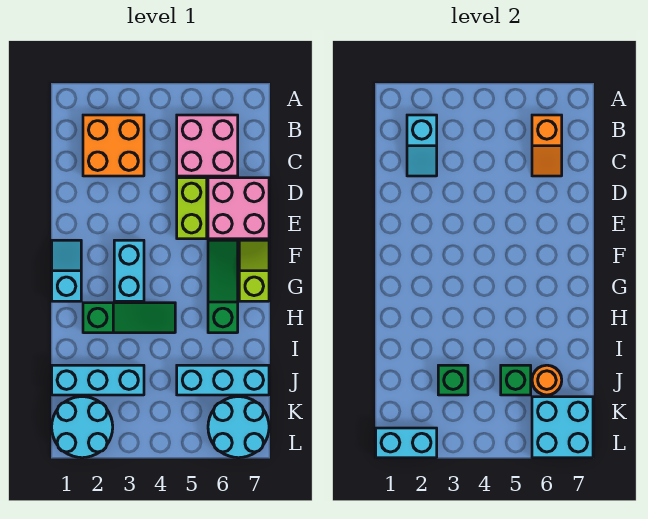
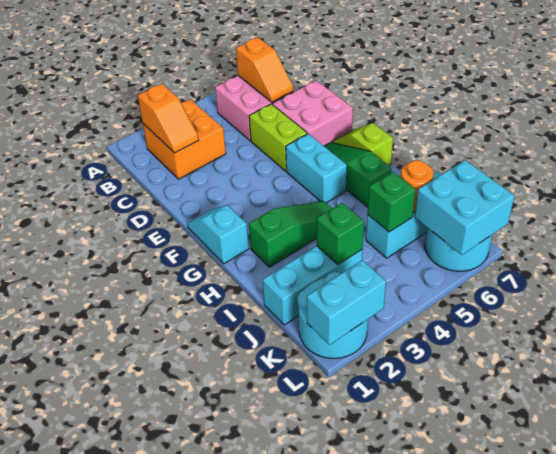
cyan 1x2 slope [407,115,437,176] -> orange 1x2 slope [138,84,199,153]
cyan 1x2 brick [114,240,144,301] -> cyan 1x2 brick moved to [286,134,347,203]

